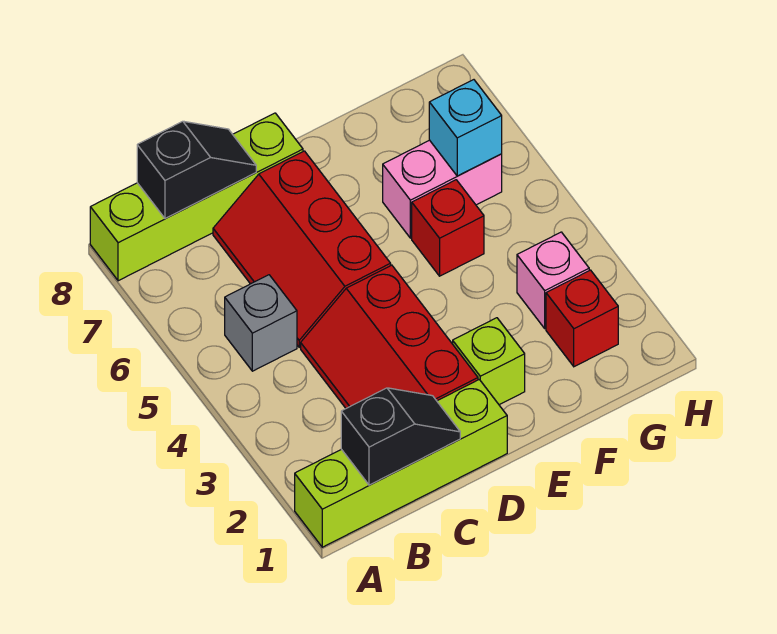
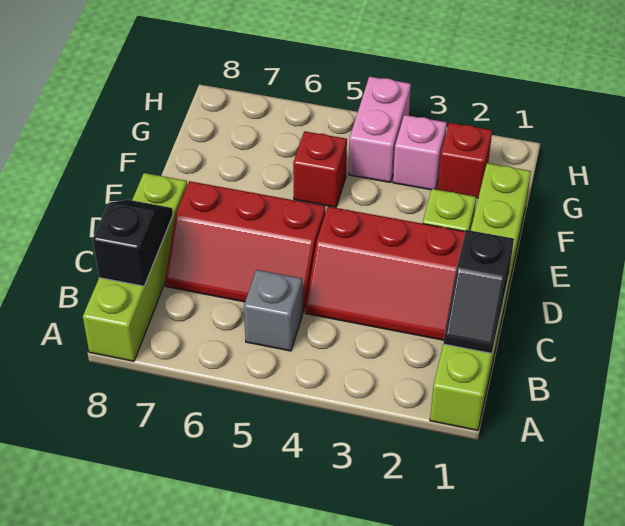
lime 1x4 brick [295,380,507,547] -> lime 1x6 brick [430,163,531,430]
black 1x2 slope [341,388,460,485] -> black 1x2 slope turned to [443,230,514,353]
pink 1x2 brick [383,140,502,238] -> pink 1x2 brick moved to [349,77,411,182]
cyan 1x1 brick [429,80,502,176] -> none

